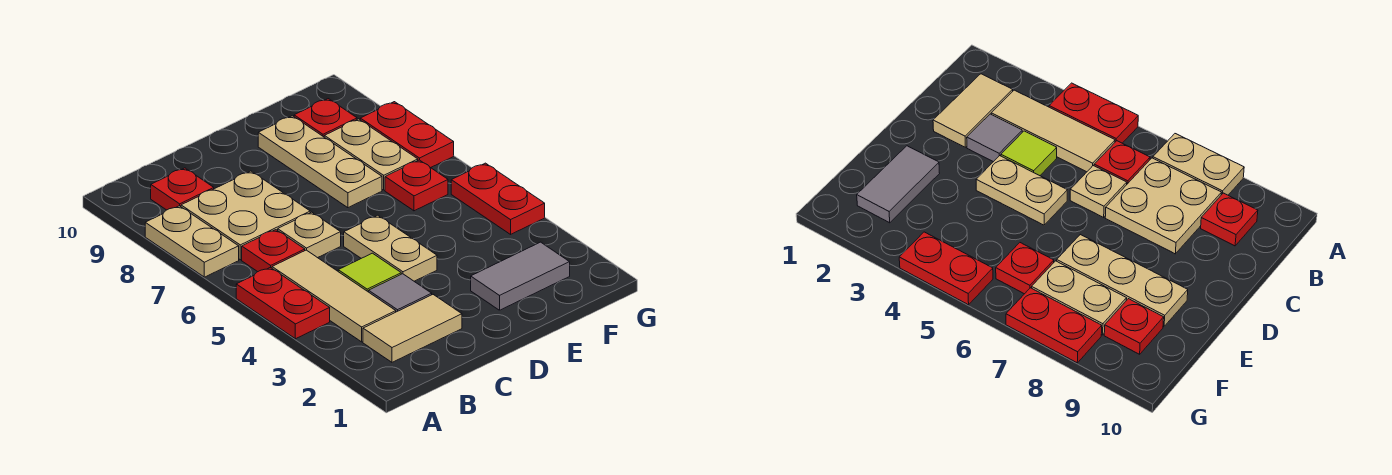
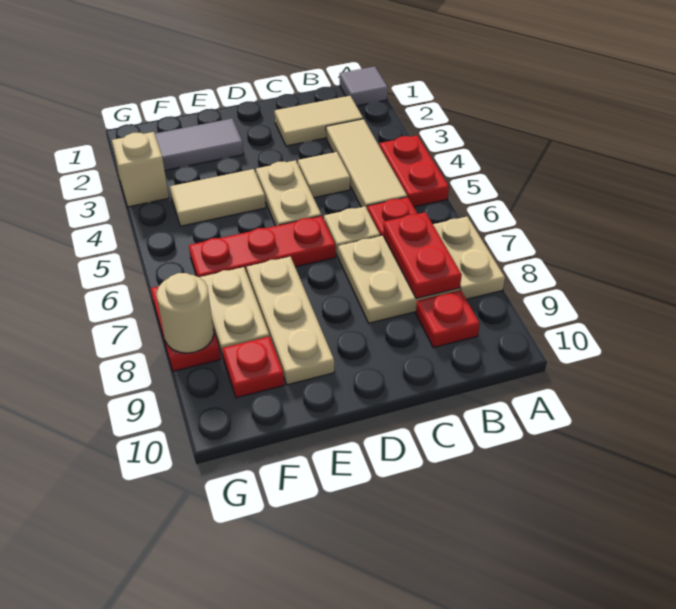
grey 1x1 tile [369,274,432,312] -> grey 1x1 tile moved to [340,67,388,106]
lime 1x1 tile [338,253,401,292] -> tan 1x1 tile [298,152,350,198]
none -> tan 1x2 tile [170,169,266,226]
red 1x1 plate [385,160,448,211] -> red 1x3 plate [189,216,336,277]
none -> tan 1x1 brick [112,132,169,207]
red 1x2 plate [451,163,545,234] -> red 1x2 plate moved to [383,212,462,298]
none -> tan 1x1 round brick [157,273,214,353]

